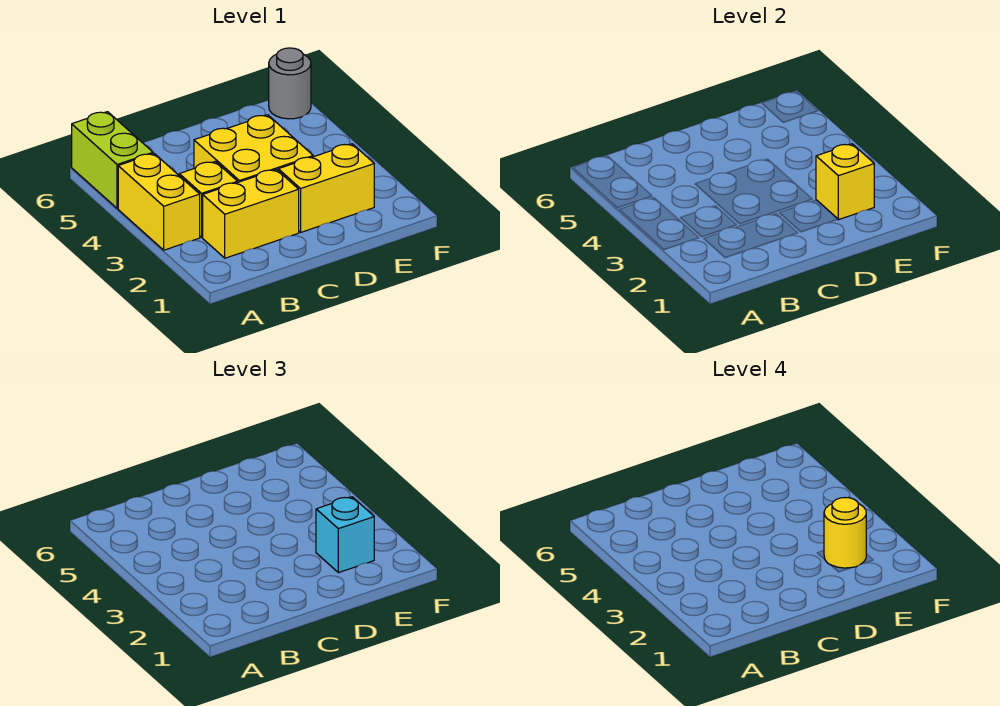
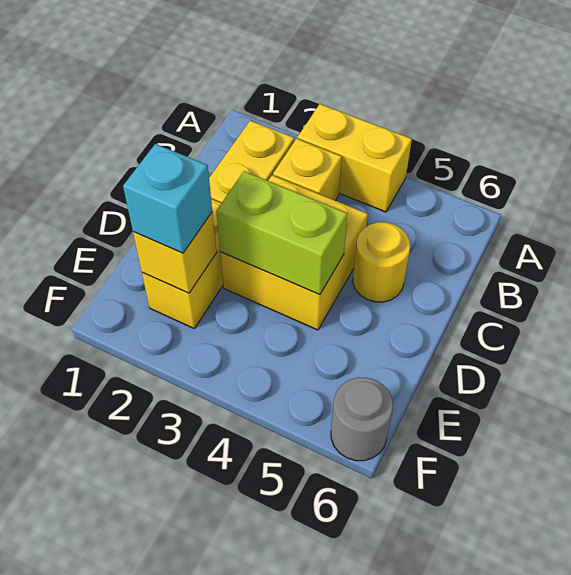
lime 1x2 brick [72,112,153,208] -> lime 1x2 brick moved to [216,171,347,295]
yellow 1x1 round brick [824,498,866,568] -> yellow 1x1 round brick moved to [353,222,410,302]

